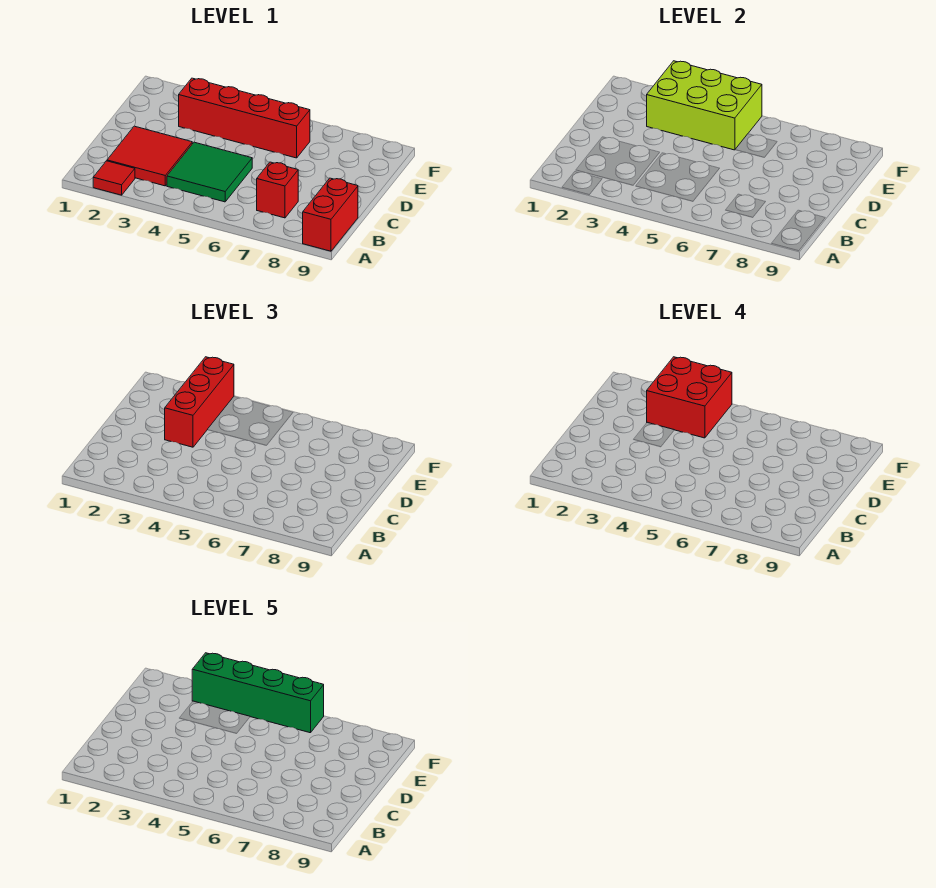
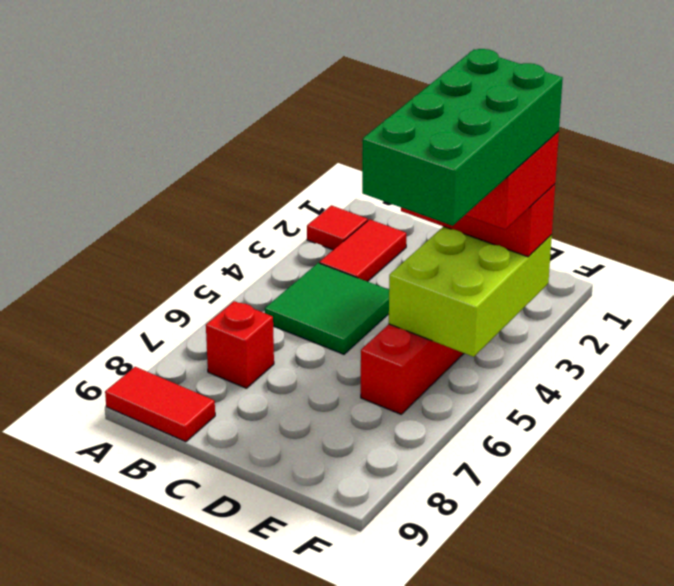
red 1x2 brick [303,178,358,251] -> red 1x2 tile [105,367,215,442]
red 2x2 tile [107,126,192,186] -> red 1x2 tile [319,219,406,282]
green 1x4 brick [192,653,324,733] -> green 2x4 brick [362,49,563,226]

